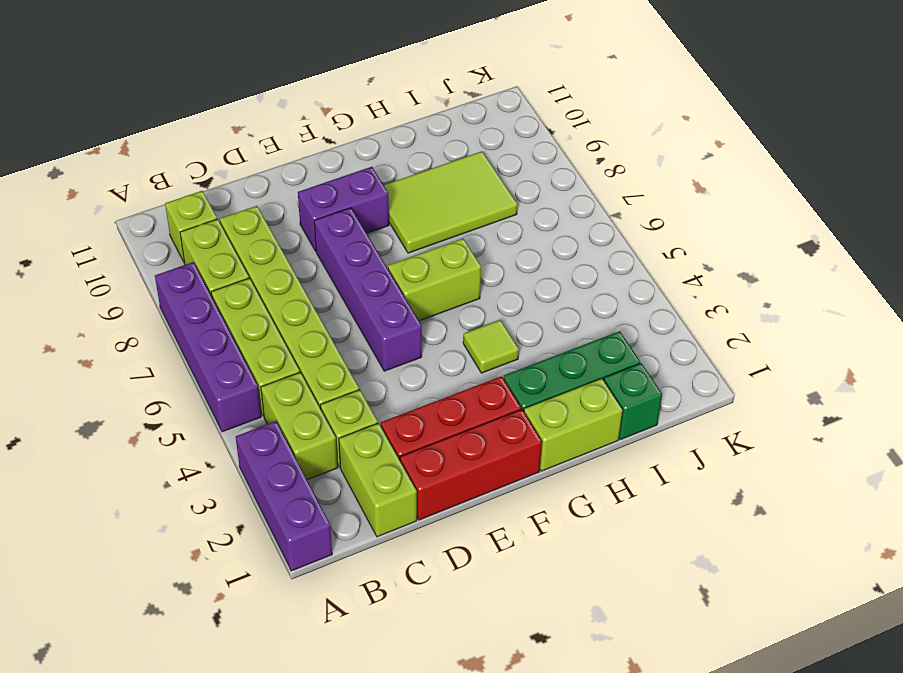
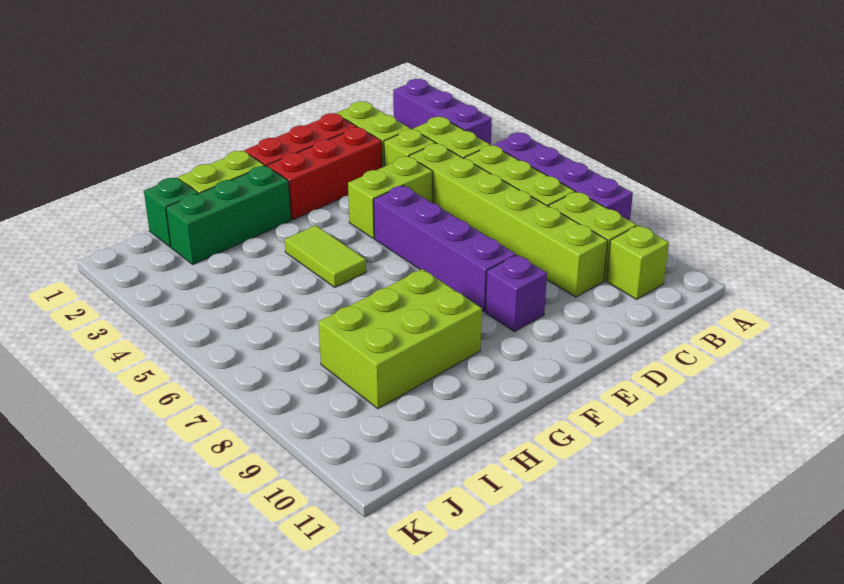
purple 1x2 brick [298,167,389,251] -> purple 1x1 brick [486,255,547,332]
lime 1x2 brick [388,239,481,321] -> lime 1x2 brick moved to [348,157,433,239]
lime 1x1 tile [463,320,519,373] -> lime 1x2 tile [285,225,366,287]
lime 2x3 tile [384,151,518,253] -> lime 2x3 brick [318,269,482,409]

